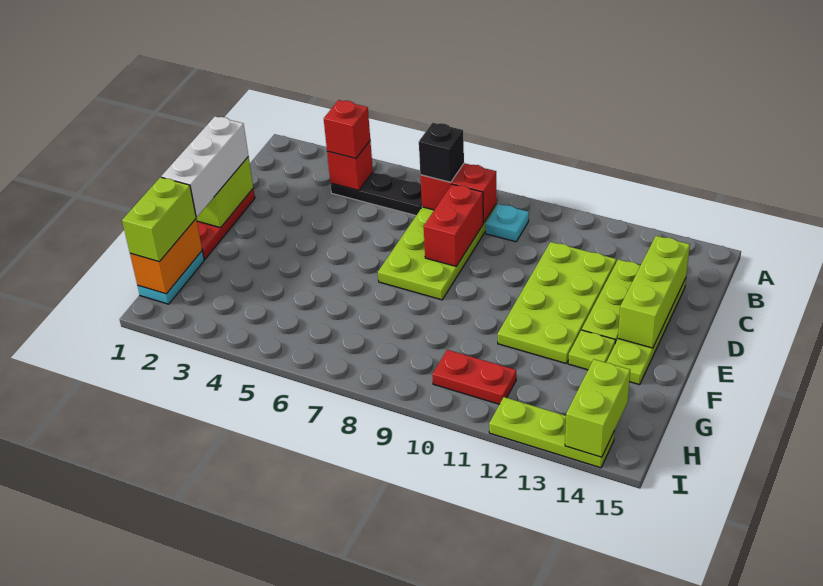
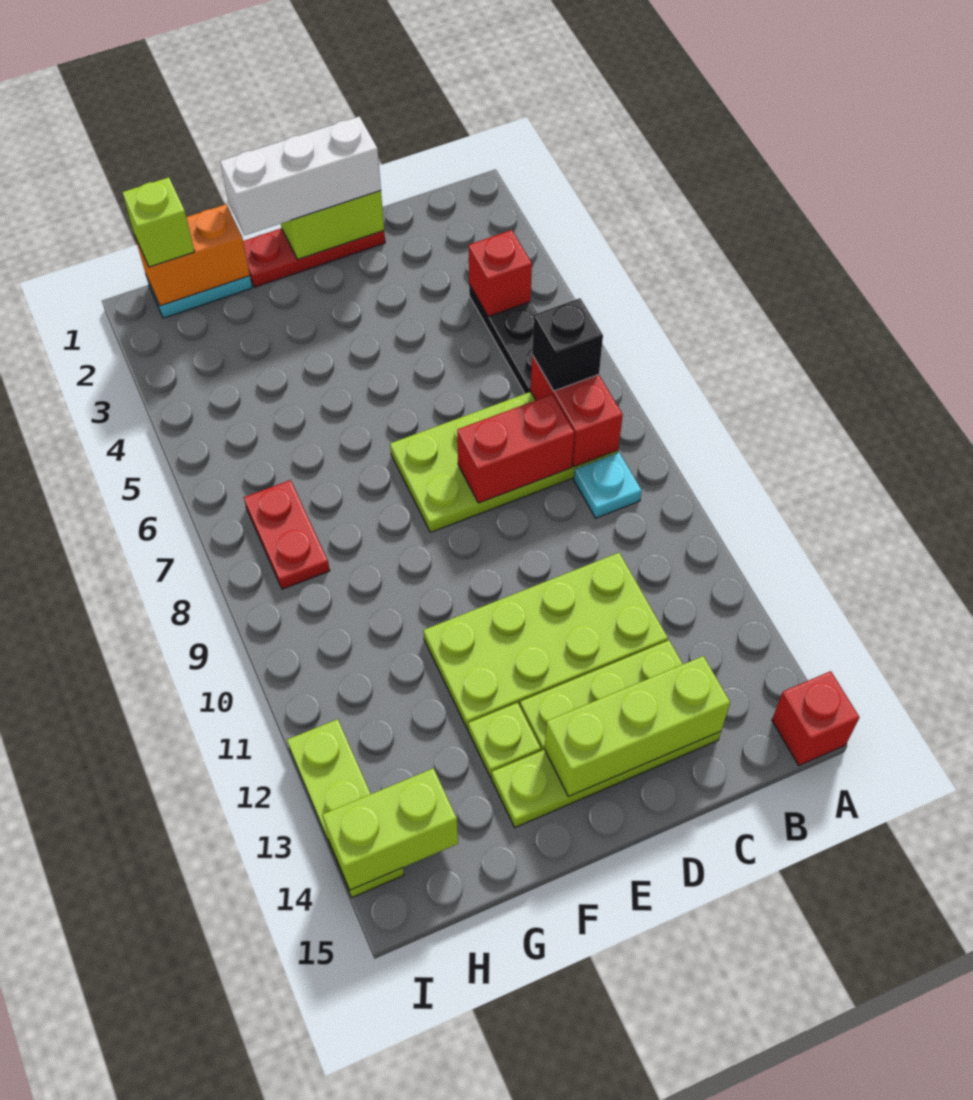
red 1x1 brick [324,100,370,158] -> red 1x1 brick moved to [772,671,859,765]
lime 1x2 brick [122,177,196,262] -> lime 1x1 brick [122,177,195,267]
red 1x2 plate [432,350,516,404] -> red 1x2 plate moved to [244,480,330,589]

